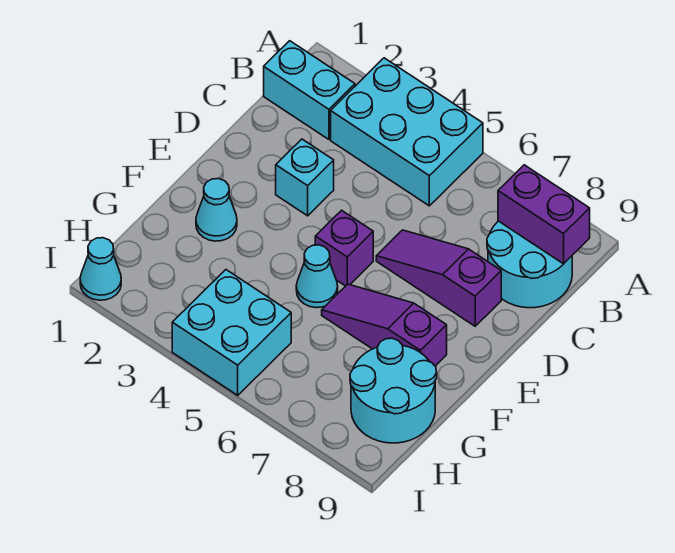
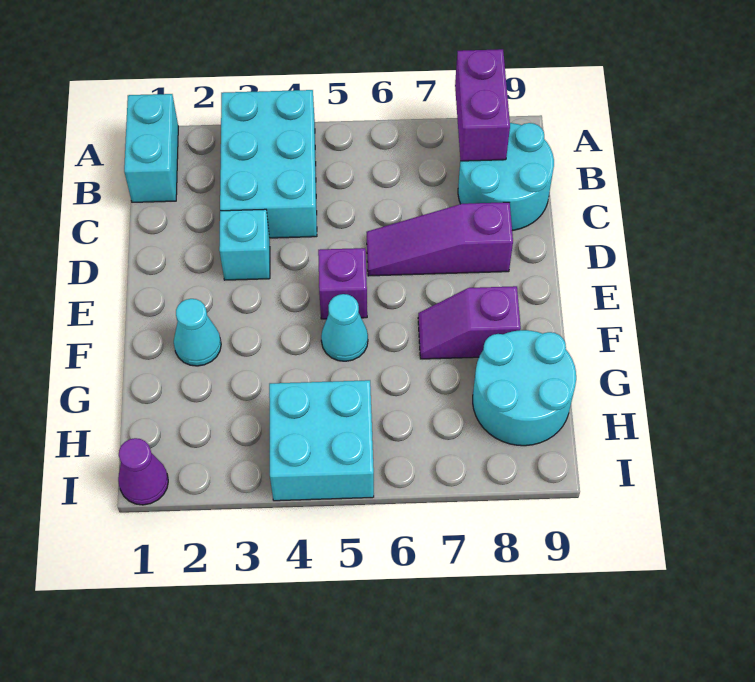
cyan 2x3 brick [331,58,483,206] -> cyan 2x3 brick turned to [220,90,317,238]
cyan 1x2 brick [264,41,355,139] -> cyan 1x2 brick turned to [124,94,178,202]
purple 1x2 brick [498,165,590,264] -> purple 1x2 brick turned to [455,49,510,161]
purple 1x3 slope [322,284,447,366] -> purple 1x2 slope [418,286,521,359]
cyan 1x1 cone [80,238,121,300] -> purple 1x1 cone [118,438,168,505]

